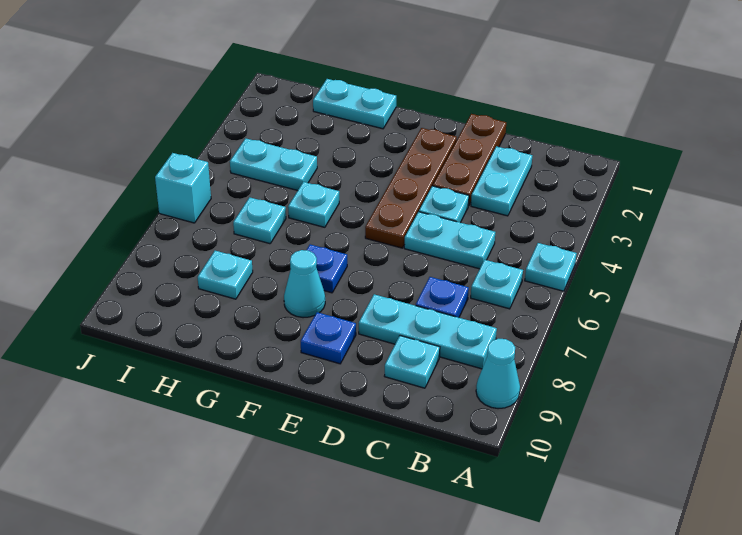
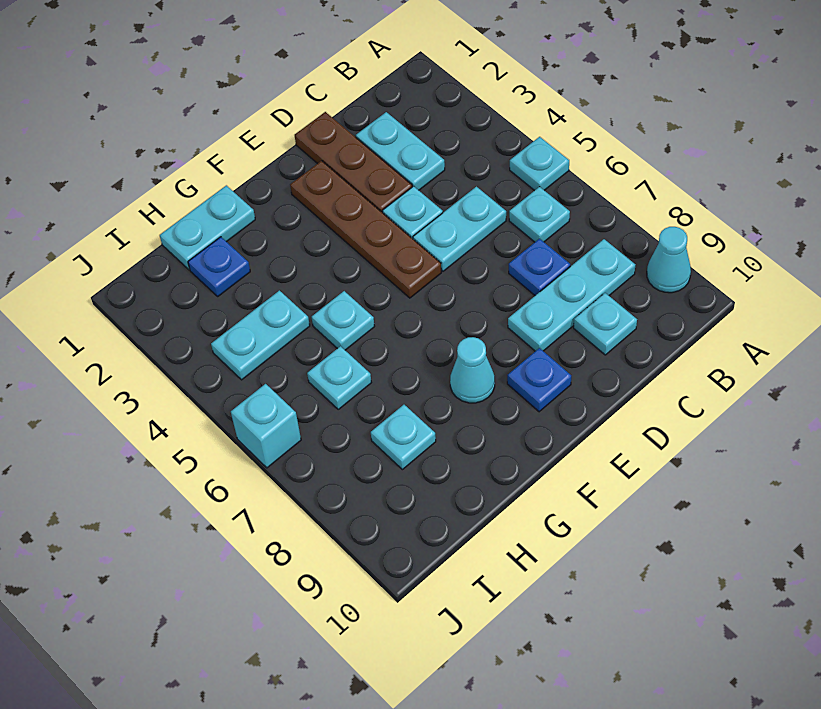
blue 1x1 plate [307,244,347,293] -> blue 1x1 plate moved to [188,237,250,296]

